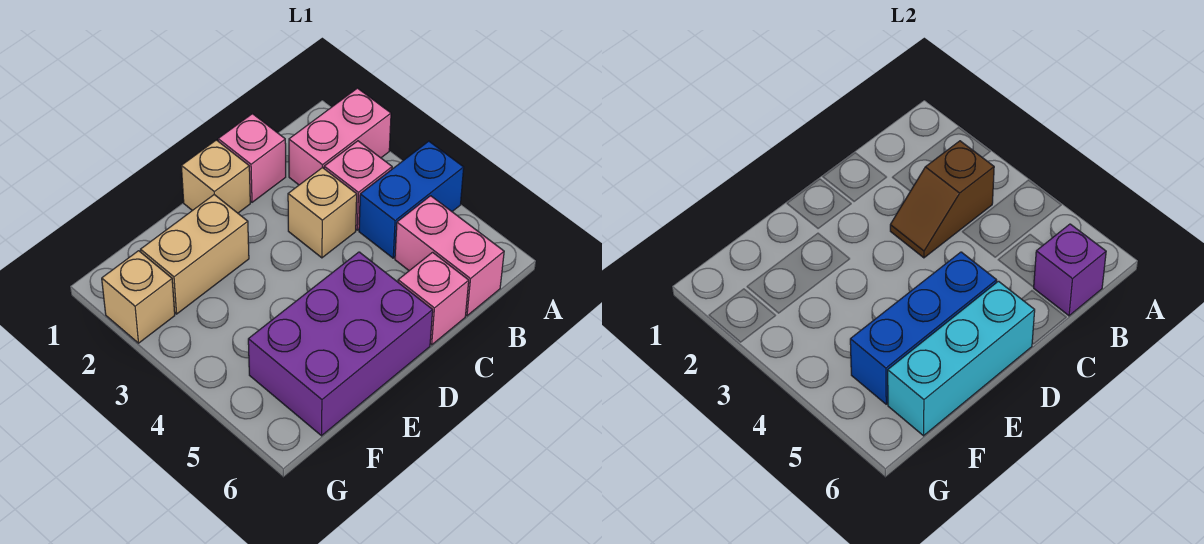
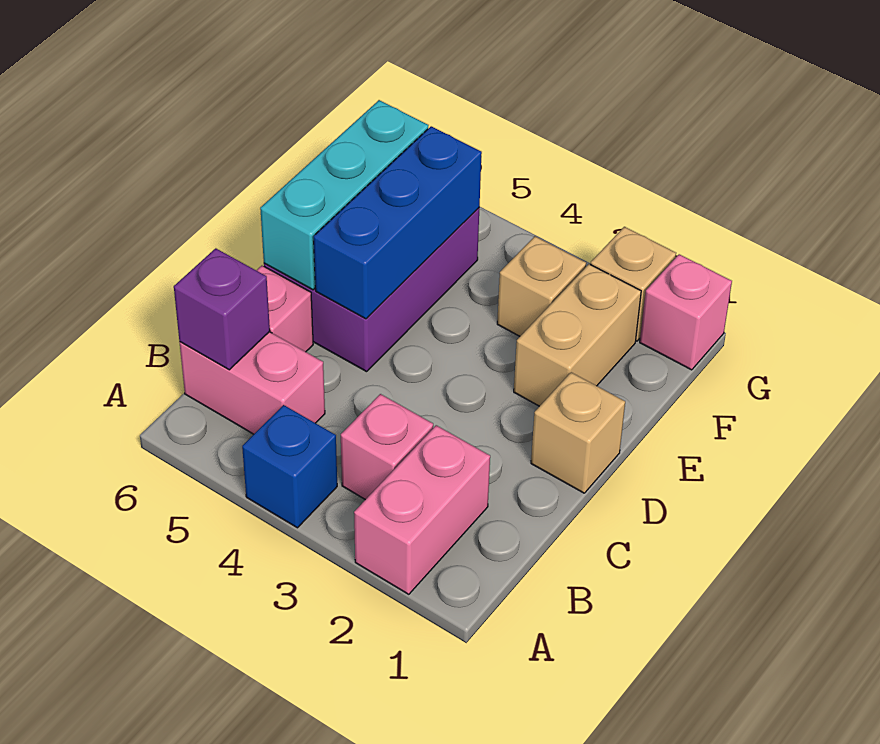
blue 1x2 brick [359,141,464,258] -> blue 1x1 brick [242,405,337,528]
brown 1x2 slope [890,141,994,258] -> none
pink 1x1 brick [218,114,286,202] -> pink 1x1 brick moved to [640,254,732,370]
tan 1x1 brick [288,167,357,258] -> tan 1x1 brick moved to [497,236,586,336]

